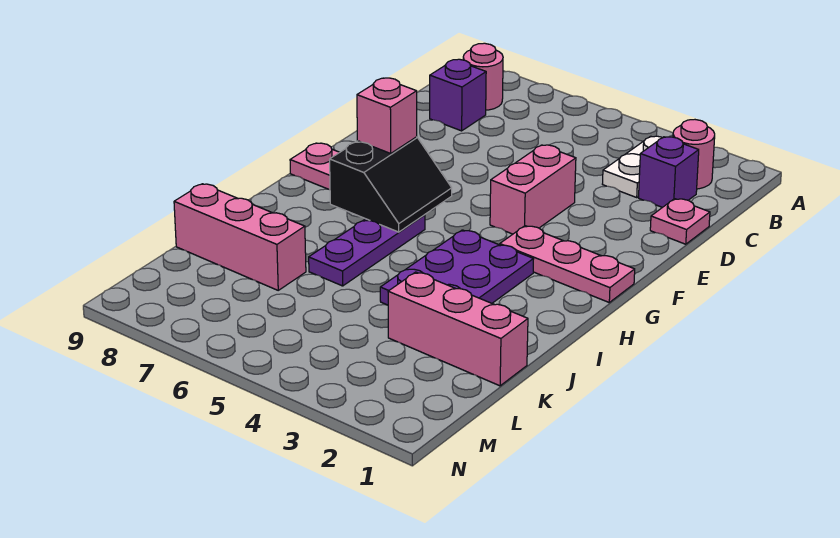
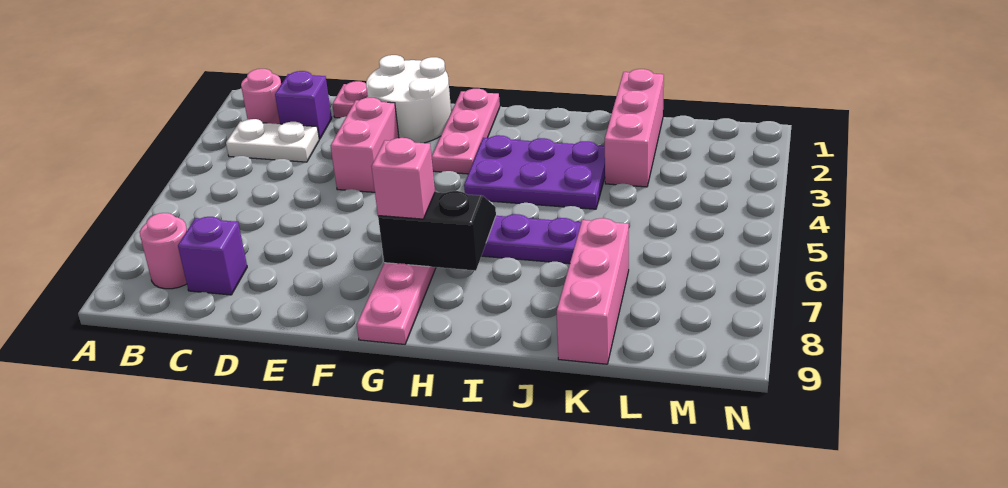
none -> white 2x2 round brick [366,55,451,143]
pink 1x2 brick [490,145,576,234] -> pink 1x2 brick turned to [331,98,399,192]

